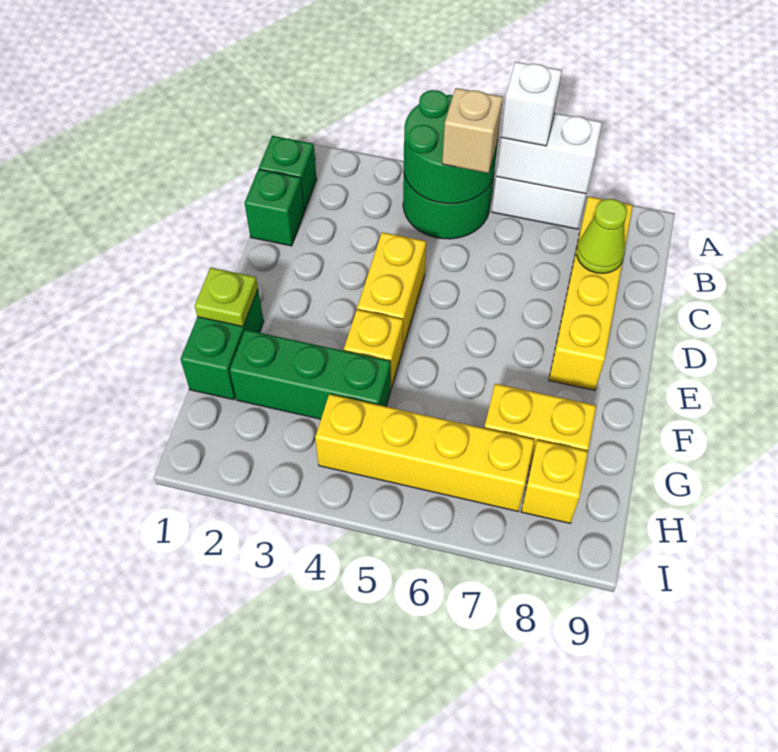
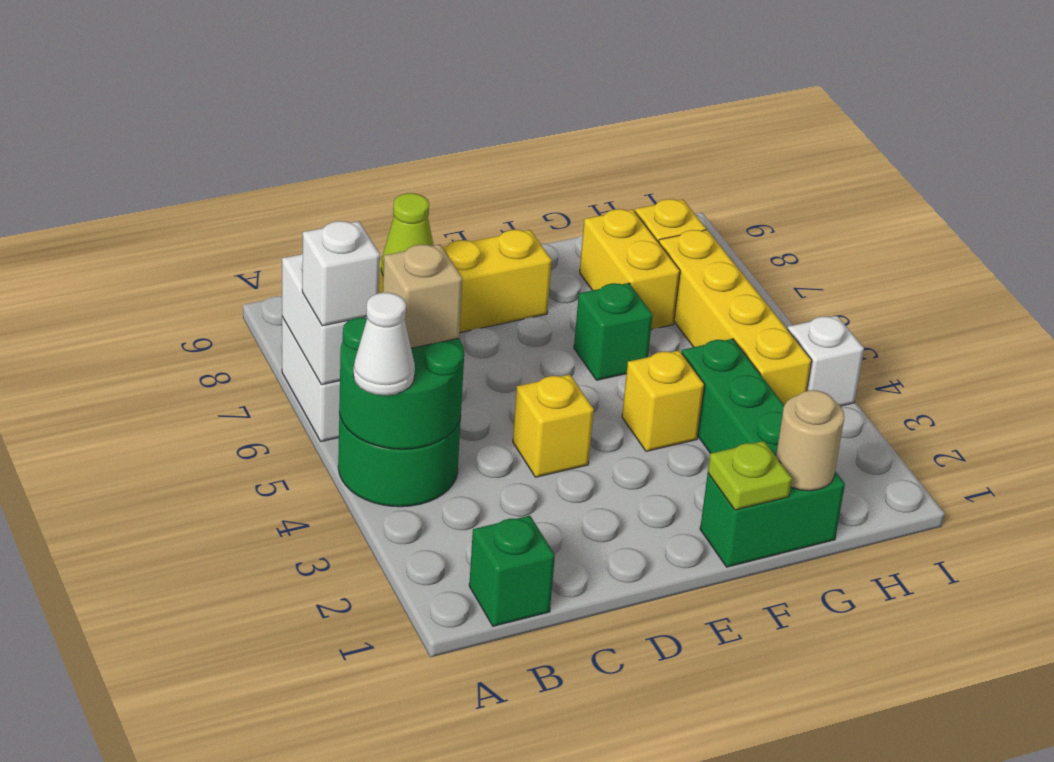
none -> white 1x1 cone [353,293,415,395]
green 1x1 brick [245,169,304,246] -> green 1x1 brick moved to [574,283,653,380]
yellow 1x2 brick [357,232,426,348] -> yellow 1x1 brick [513,375,594,477]
none -> tan 1x1 round brick [776,390,844,491]
none -> white 1x1 brick [787,316,864,406]

